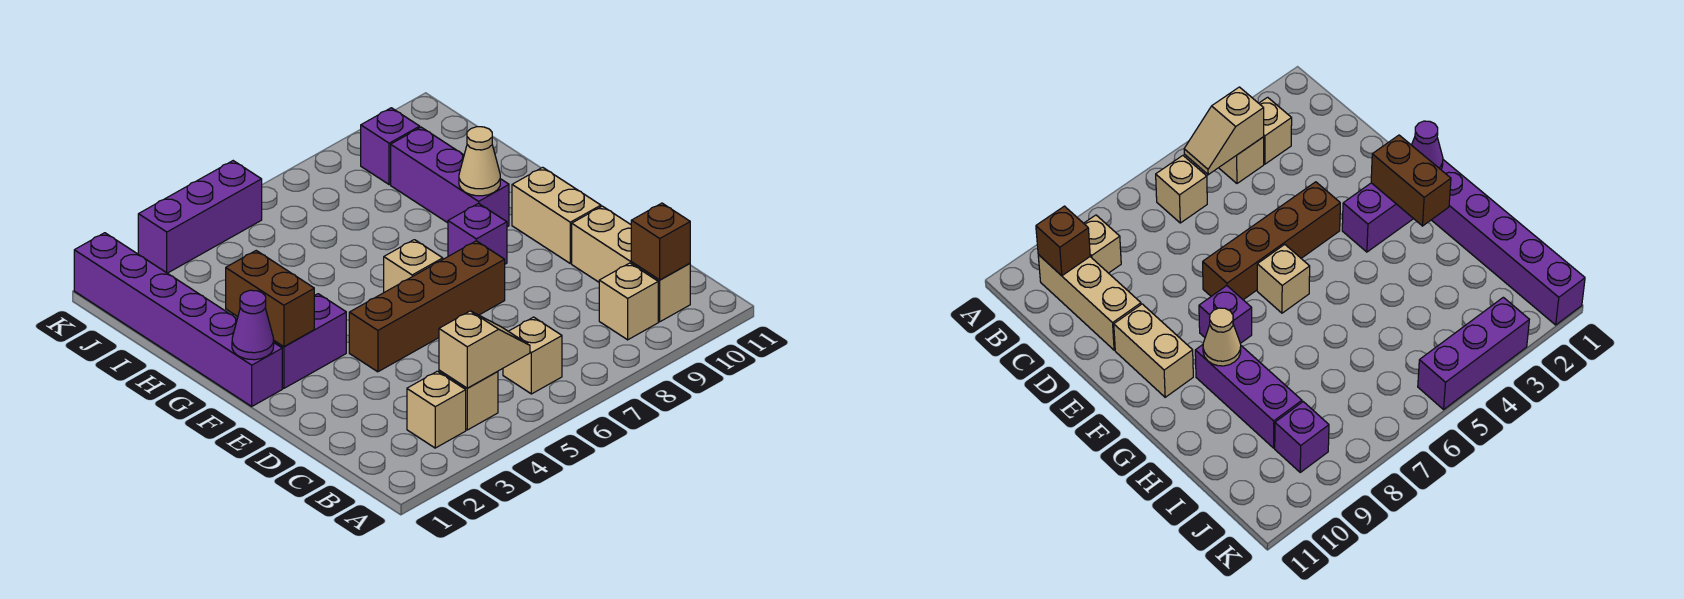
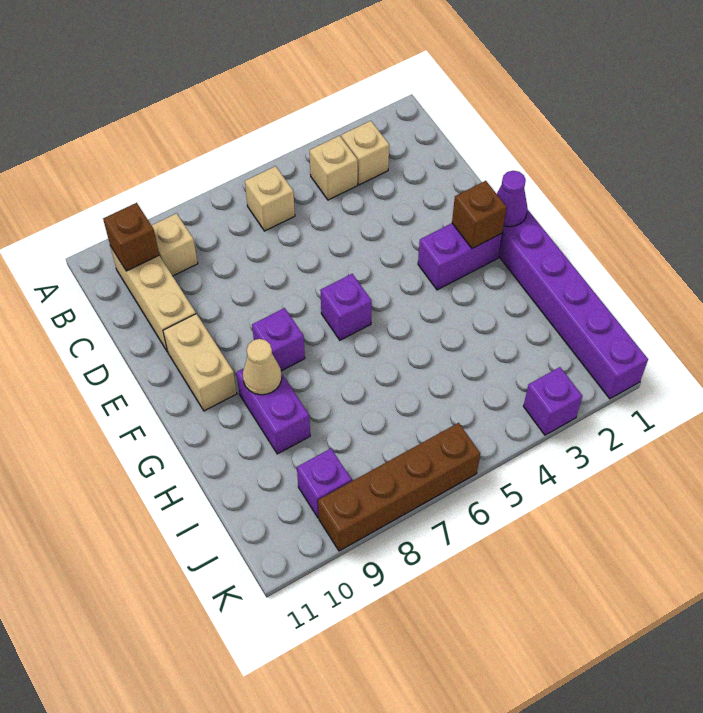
tan 1x2 slope [439,311,530,388] -> none
brown 1x4 brick [349,241,505,372] -> brown 1x4 brick moved to [318,423,480,551]
brown 1x2 brick [226,251,314,347] -> brown 1x1 brick [452,181,507,249]
tan 1x1 brick [384,240,443,292] -> purple 1x1 brick [320,274,372,340]
purple 1x3 brick [391,127,509,227] -> purple 1x2 brick [236,368,310,454]
purple 1x3 brick [138,161,262,273] -> purple 1x1 brick [523,367,582,435]

